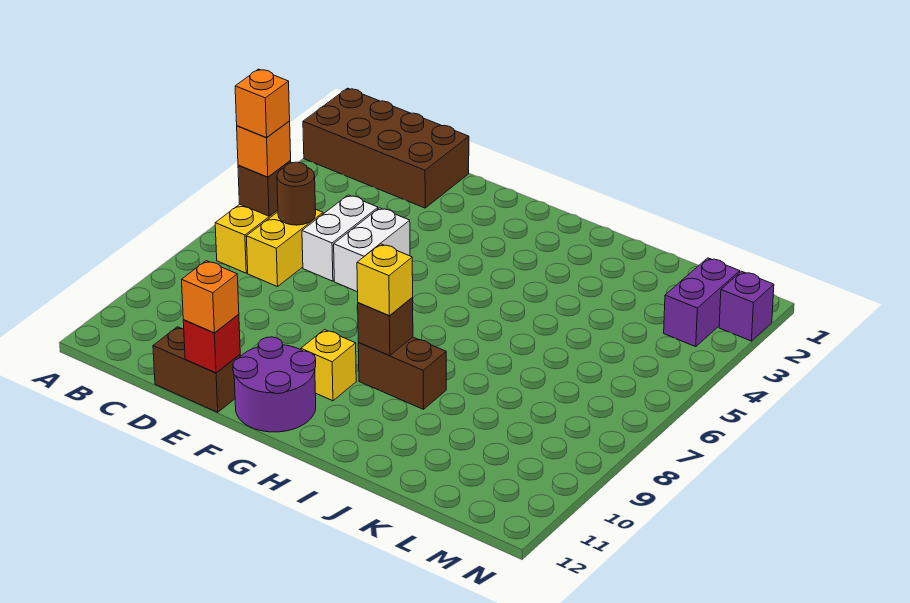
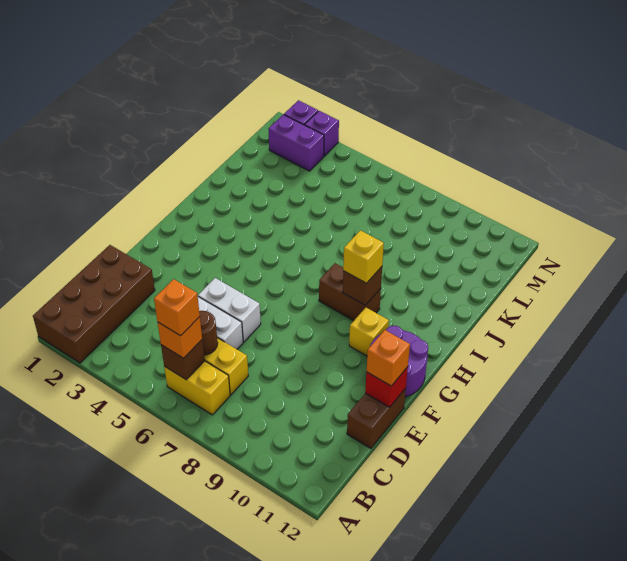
brown 1x2 brick [358,337,446,409] -> brown 1x2 brick turned to [319,263,381,321]
none -> purple 1x1 brick [305,111,339,156]

